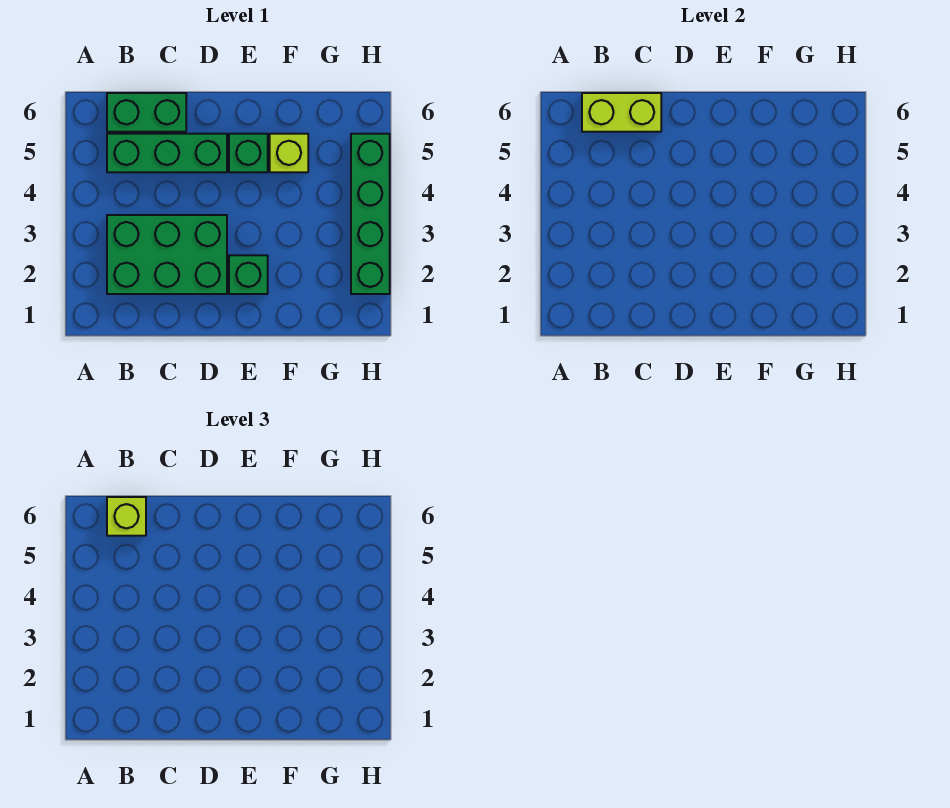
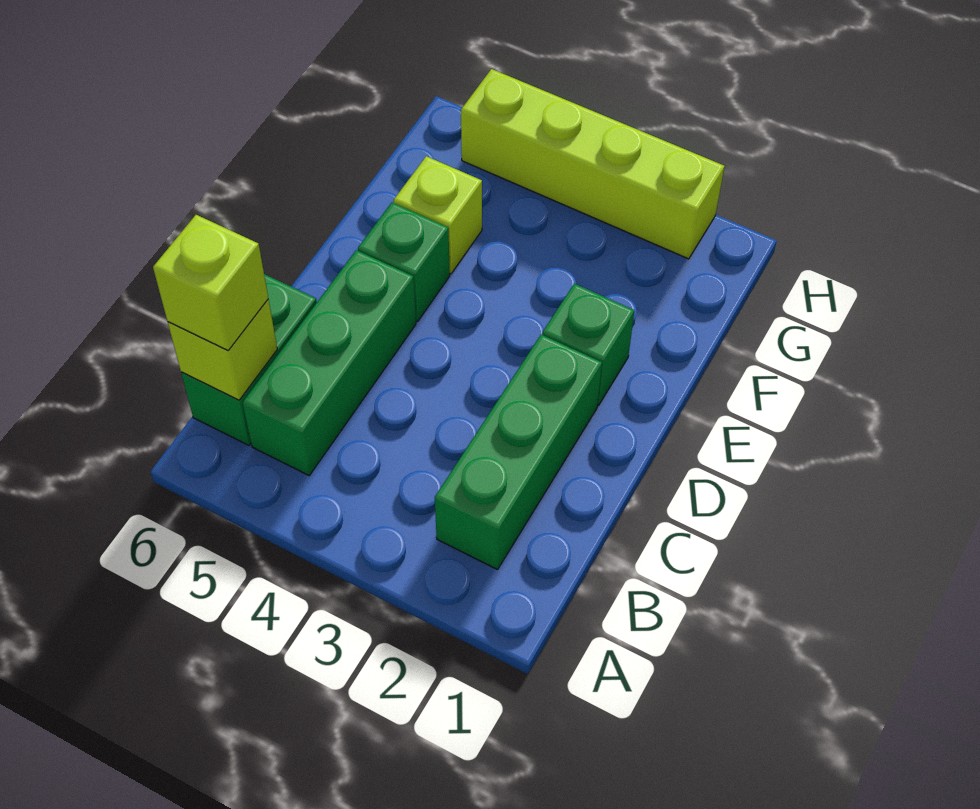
green 2x3 brick [107,215,227,294] -> green 1x3 brick [435,335,602,570]
lime 1x2 brick [582,93,661,132] -> lime 1x1 brick [168,299,277,400]
green 1x4 brick [351,134,390,294] -> lime 1x4 brick [461,69,724,259]

